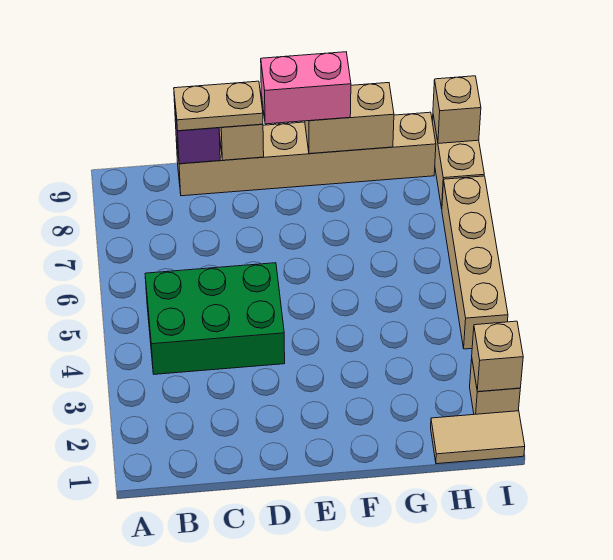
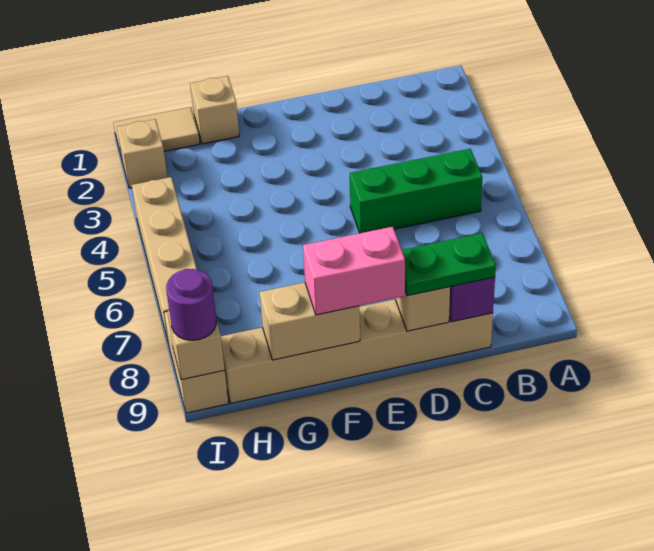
green 2x3 brick [145,263,285,374] -> green 1x3 brick [350,149,482,233]
tan 1x2 plate [174,81,263,131] -> green 1x2 plate [402,233,496,296]
tan 1x1 brick [472,321,523,392] -> tan 1x1 brick moved to [190,76,239,144]
none -> purple 1x1 round brick [166,269,216,340]

